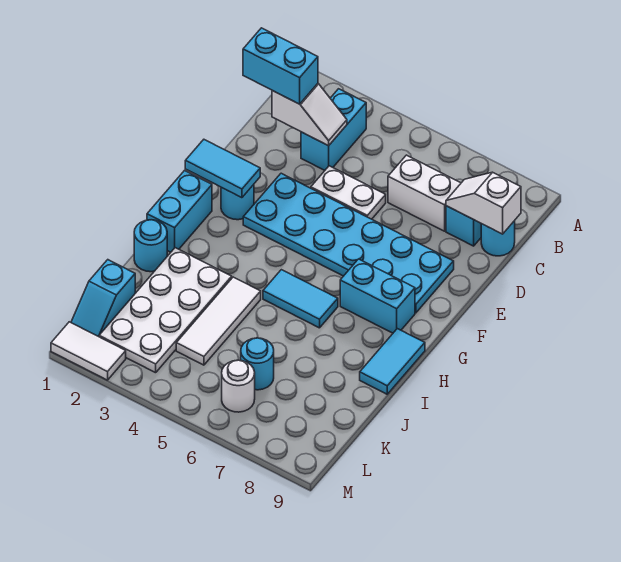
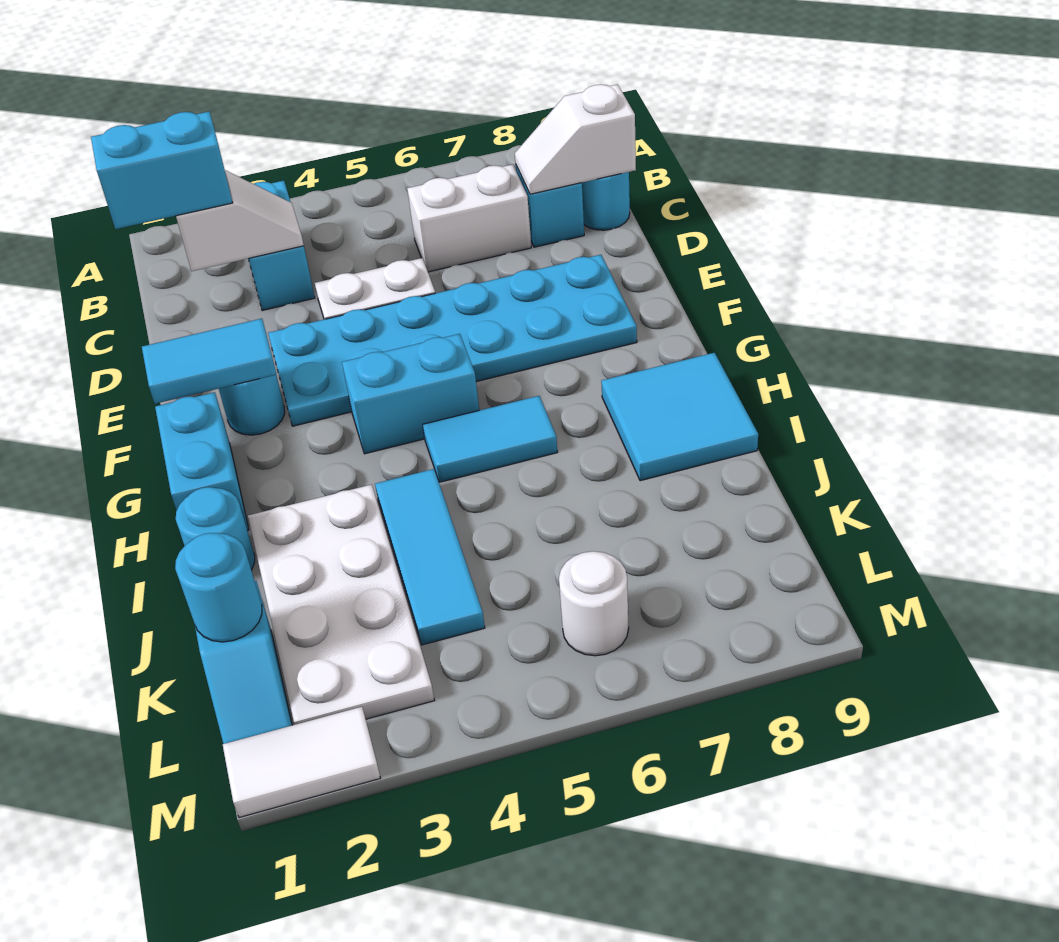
cyan 1x2 brick [340,259,415,333] -> cyan 1x2 brick moved to [342,334,479,454]
cyan 1x2 tile [360,329,425,394] -> cyan 2x2 tile [601,353,758,481]
white 1x3 tile [176,277,261,365] -> cyan 1x3 tile [375,469,485,645]
cyan 1x1 round brick [241,338,274,390] -> cyan 1x1 round brick moved to [175,533,262,642]

